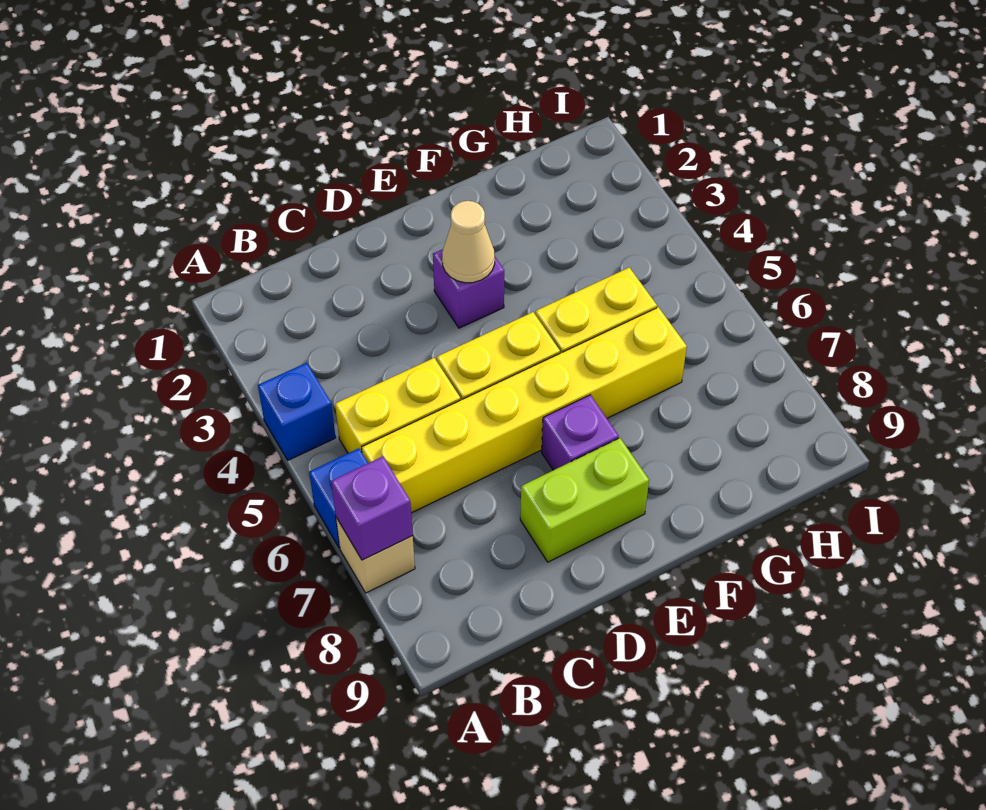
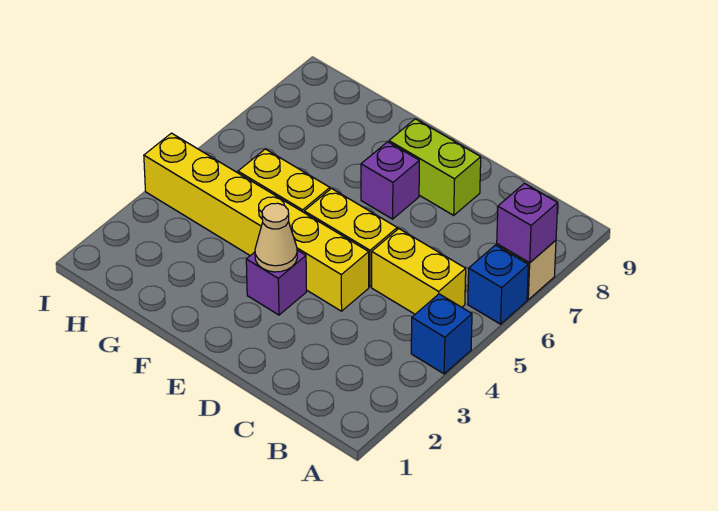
yellow 1x6 brick [362,307,687,513] -> yellow 1x6 brick moved to [144,133,369,311]

